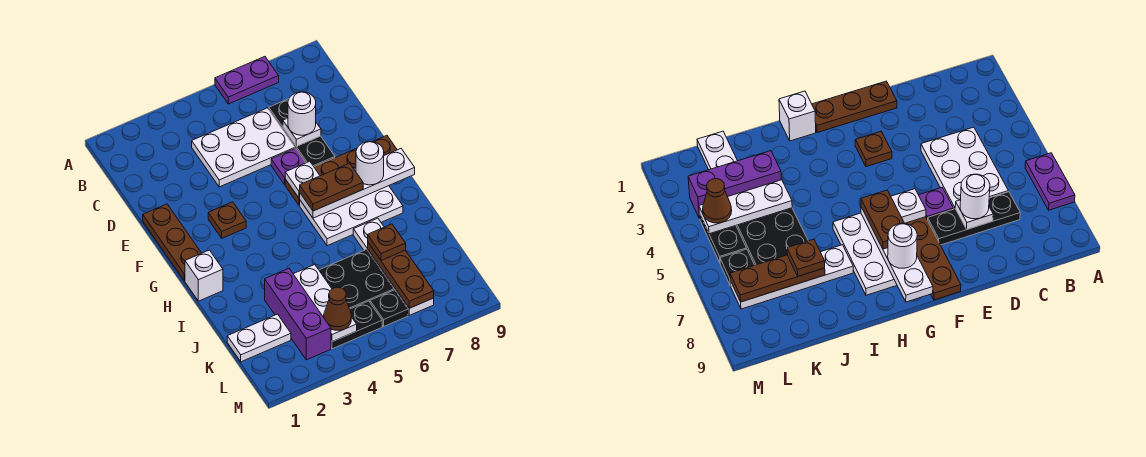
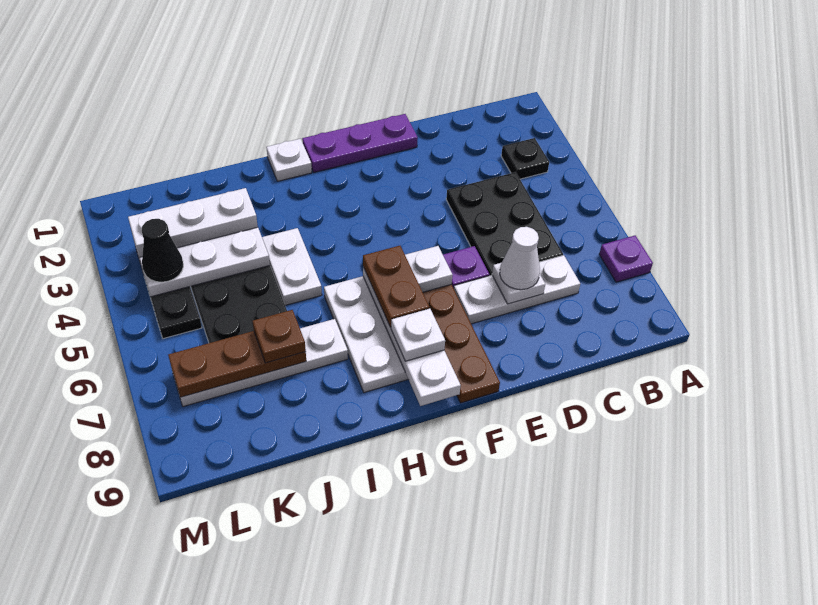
purple 1x2 plate [215,57,279,104] -> purple 1x1 plate [599,236,653,282]
white 2x3 plate [192,108,295,187] -> black 2x3 plate [446,172,563,276]
black 1x3 plate [269,99,335,167] -> white 1x3 plate [454,255,580,324]
white 1x1 round brick [288,92,316,135] -> white 1x1 cone [500,227,540,290]
brown 1x3 plate [143,204,201,281] -> purple 1x3 plate [302,114,418,172]
brown 1x1 plate [208,202,246,238] -> none
white 1x1 round brick [356,142,384,185] -> white 1x1 plate [391,308,445,361]
white 1x1 brick [185,250,223,301] -> white 1x1 plate [266,139,312,181]
purple 1x3 brick [265,269,331,360] -> white 1x3 brick [128,188,258,267]
white 1x2 plate [227,314,291,362] -> white 1x2 plate moved to [262,228,322,305]
brown 1x1 cone [324,287,351,330] -> black 1x1 cone [142,219,183,282]
black 1x1 plate [370,290,408,326] -> black 1x1 plate moved to [501,138,549,179]

